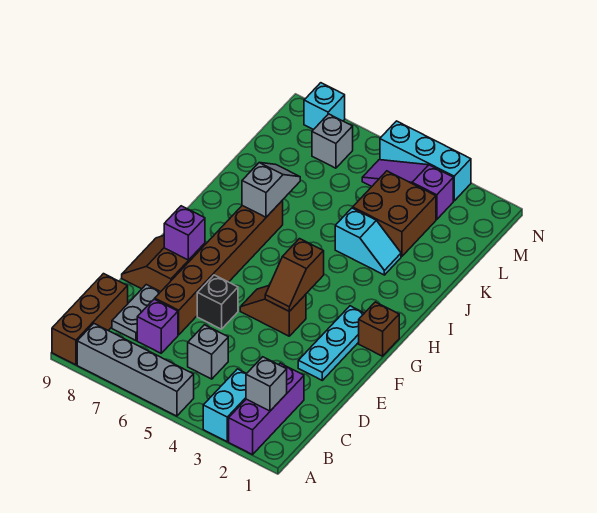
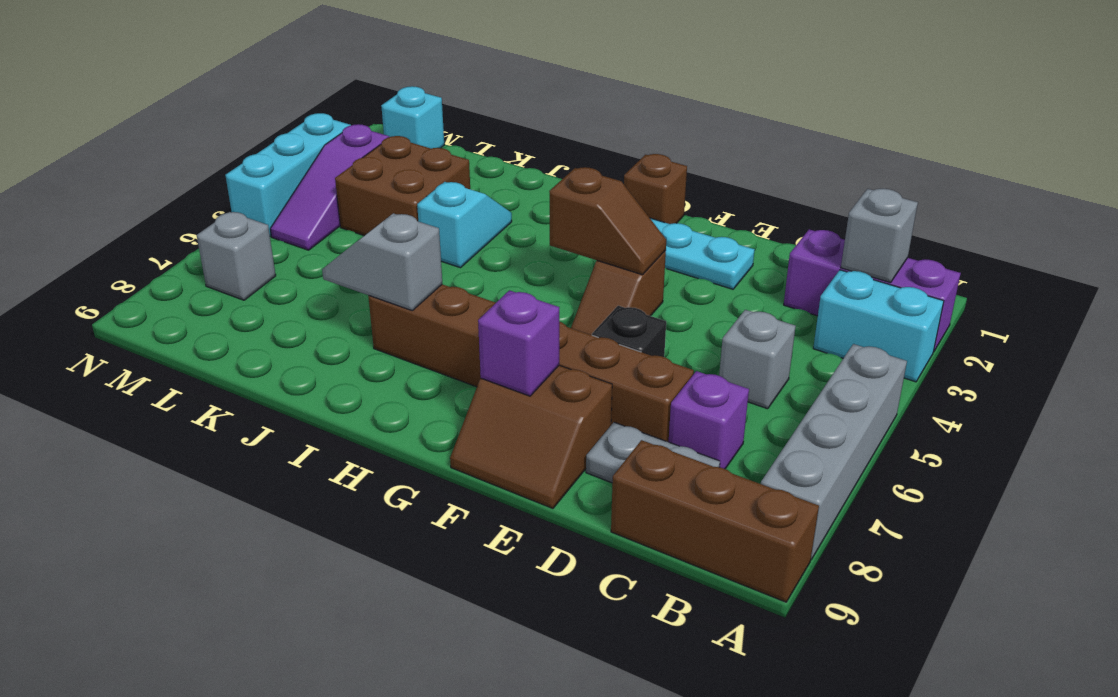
cyan 1x1 brick [304,83,345,130] -> cyan 1x1 brick moved to [381,86,444,149]

